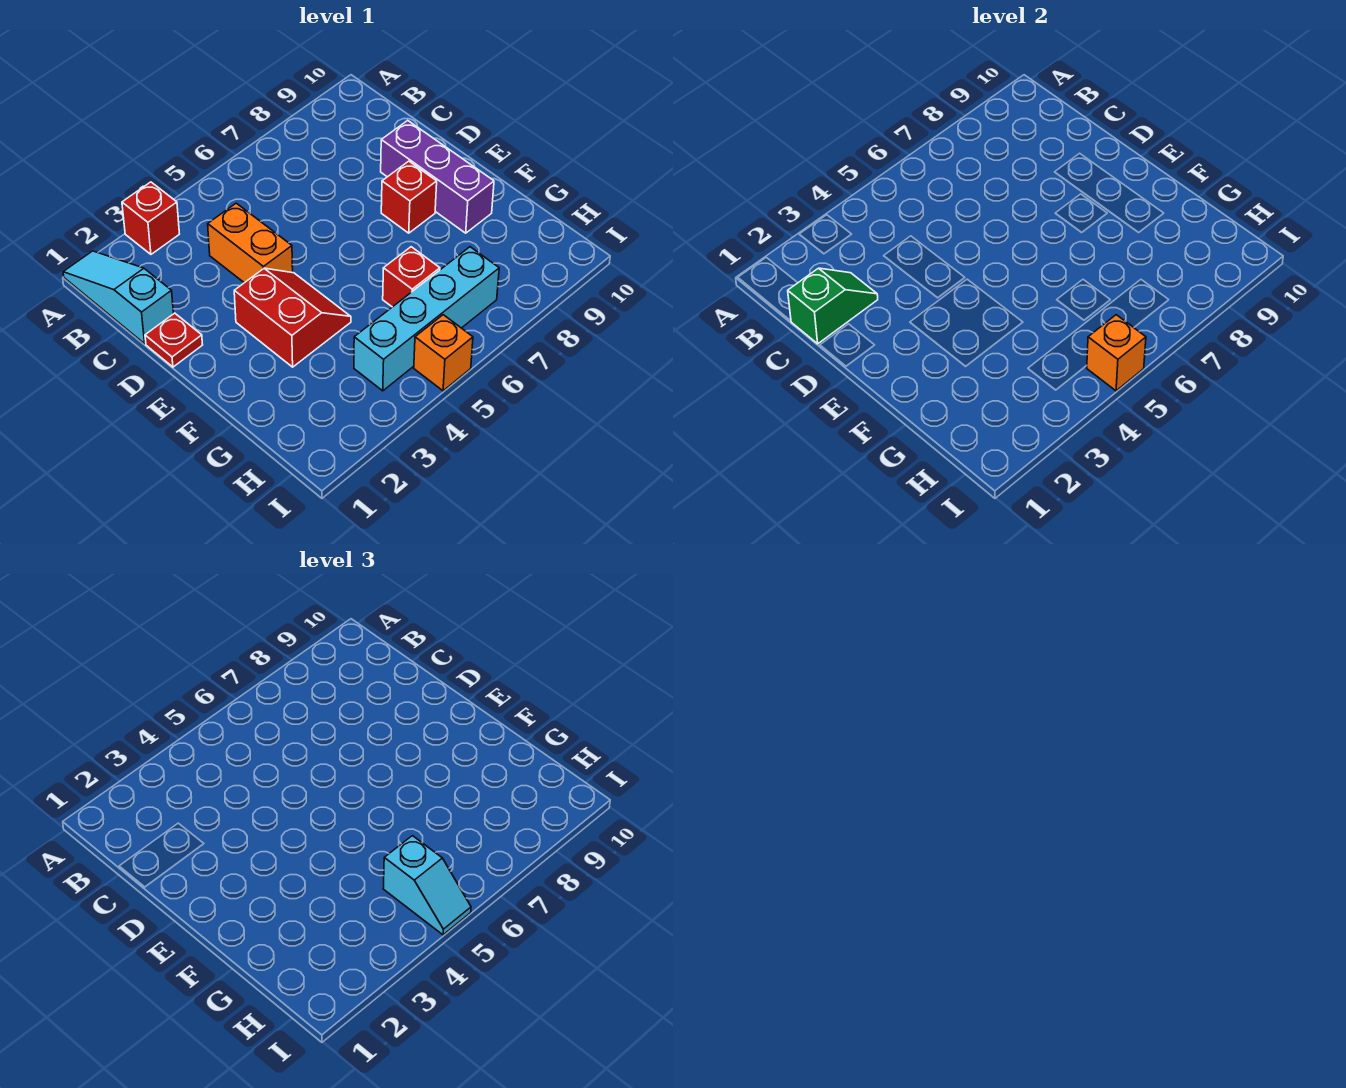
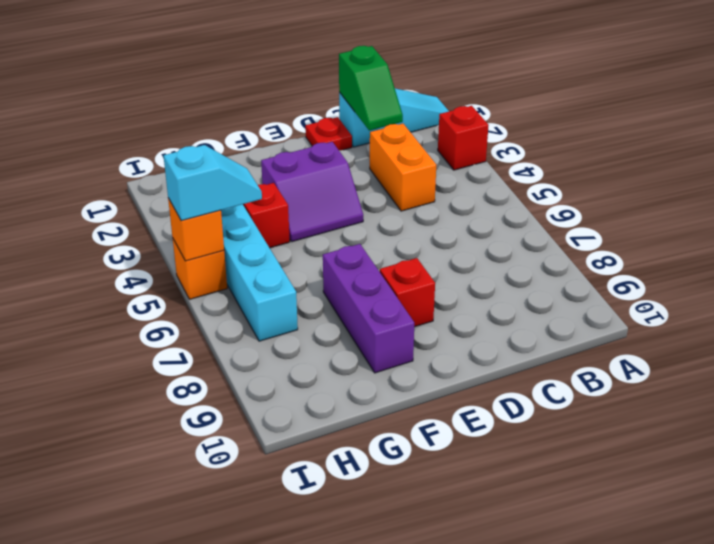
orange 1x2 brick [208,203,293,283] -> orange 1x2 brick turned to [370,124,436,211]
purple 1x3 brick [381,120,494,233] -> purple 1x3 brick turned to [323,244,414,373]
red 2x2 slope [234,268,351,367] -> purple 2x2 slope [261,142,363,242]
red 1x1 brick [383,247,440,307] -> red 1x1 brick moved to [243,183,290,248]
cyan 1x2 slope [383,836,471,935] -> cyan 1x2 slope turned to [164,145,262,221]

